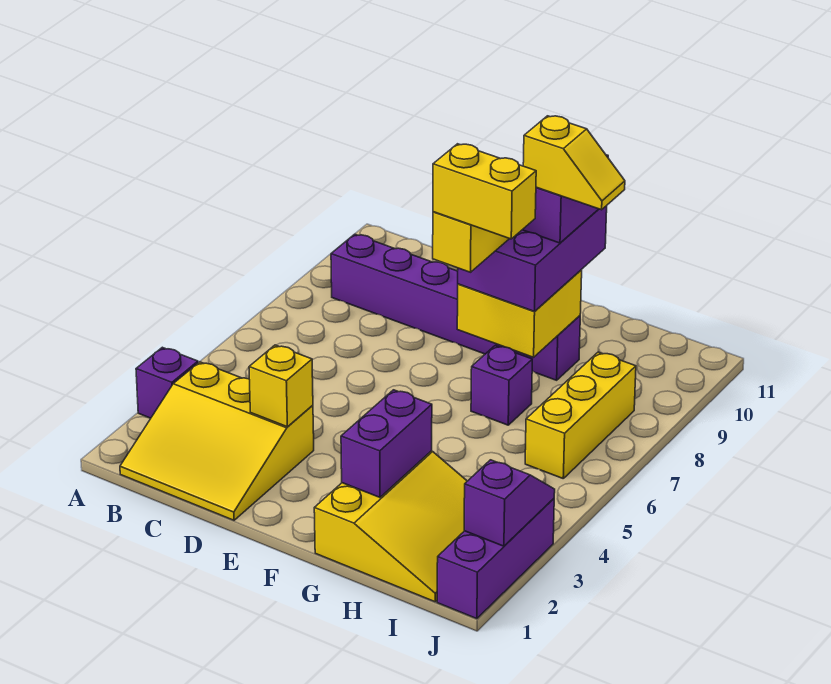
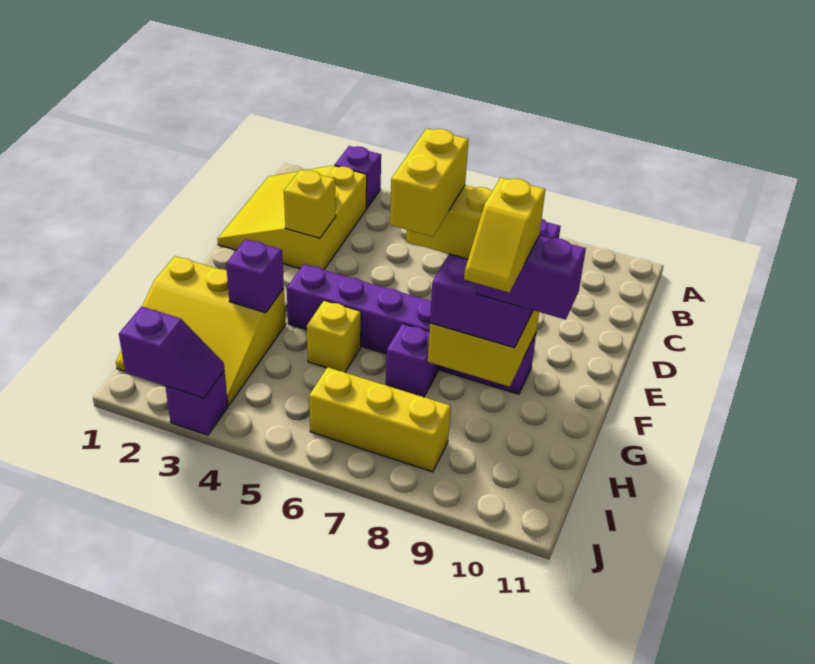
purple 1x6 brick [331,234,580,380] -> purple 1x6 brick turned to [287,264,536,394]
purple 2x3 brick [458,206,607,311] -> purple 2x3 brick turned to [430,219,561,348]
purple 1x2 brick [341,390,432,497] -> purple 1x1 brick [226,239,284,313]
none -> yellow 1x1 brick [307,300,361,372]
purple 1x3 brick [437,499,554,619] -> purple 1x1 brick [165,370,228,435]

